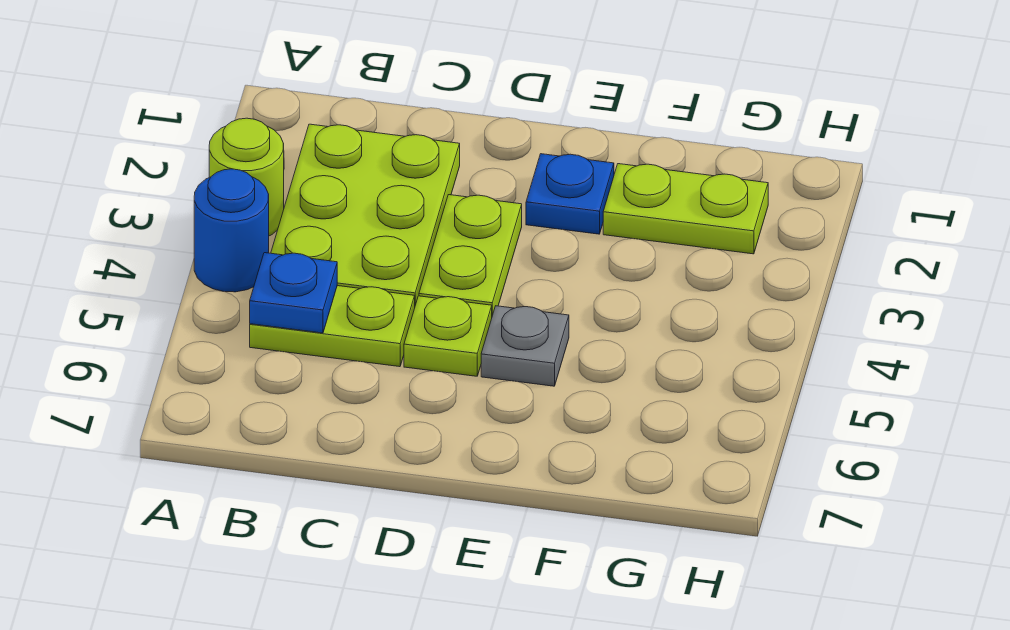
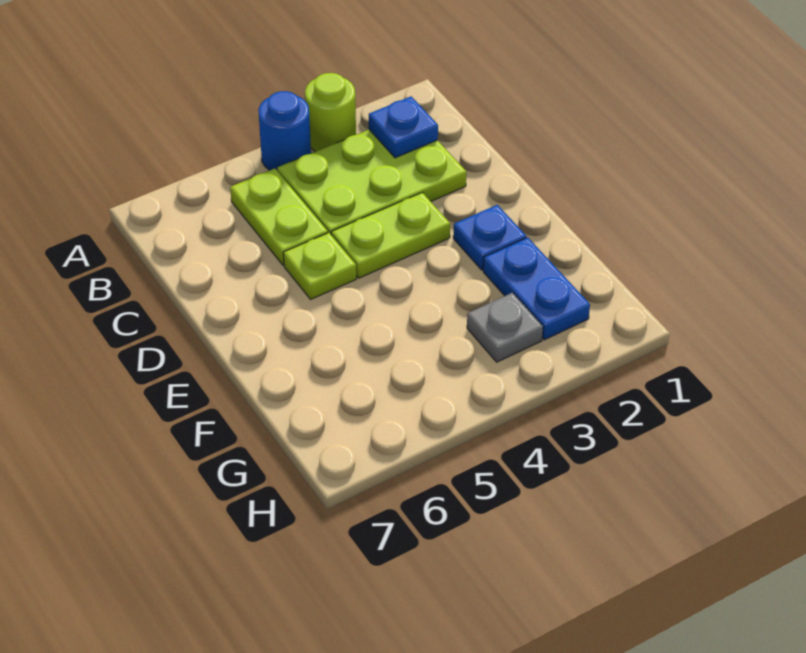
blue 1x1 plate [250,253,337,333] -> blue 1x1 plate moved to [369,97,438,158]
grey 1x1 plate [481,306,569,386] -> grey 1x1 plate moved to [467,293,543,362]
lime 1x2 plate [603,164,768,254] -> blue 1x2 plate [483,237,590,340]

